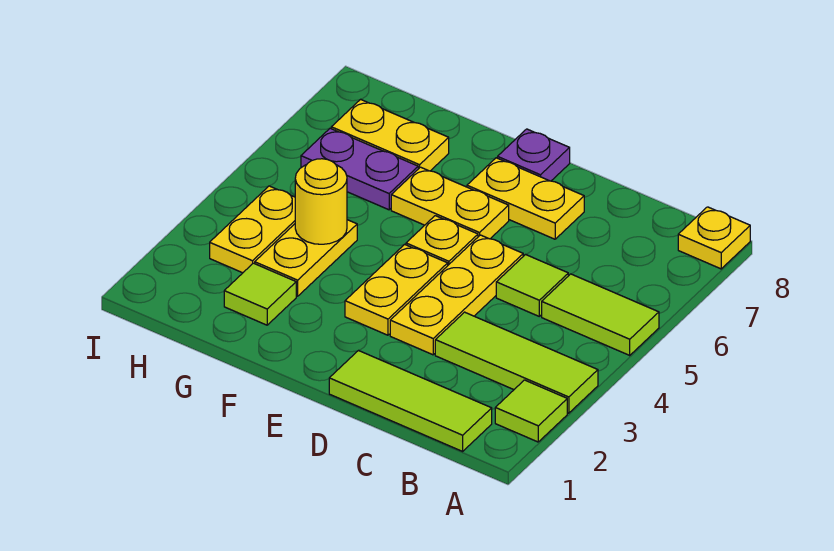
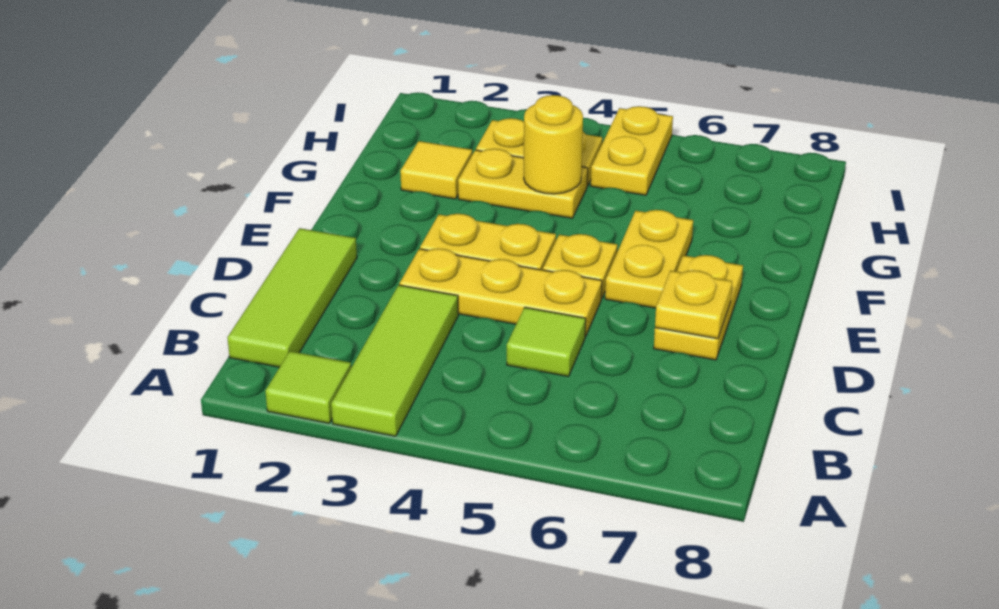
lime 1x2 tile [542,274,659,355] -> none
yellow 1x1 plate [678,207,750,269] -> yellow 1x1 plate moved to [655,270,732,339]
purple 1x1 plate [498,129,570,181] -> none
lime 1x1 tile [224,263,296,325] -> yellow 1x1 tile [400,141,472,199]
purple 1x2 plate [301,128,418,210] -> none
yellow 1x2 plate [331,99,449,171] -> yellow 1x2 plate moved to [591,106,673,195]

